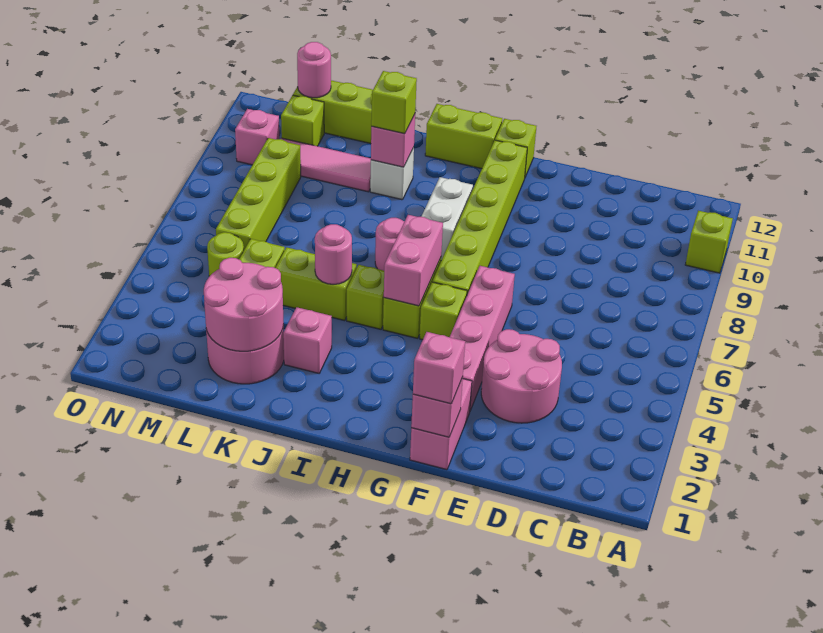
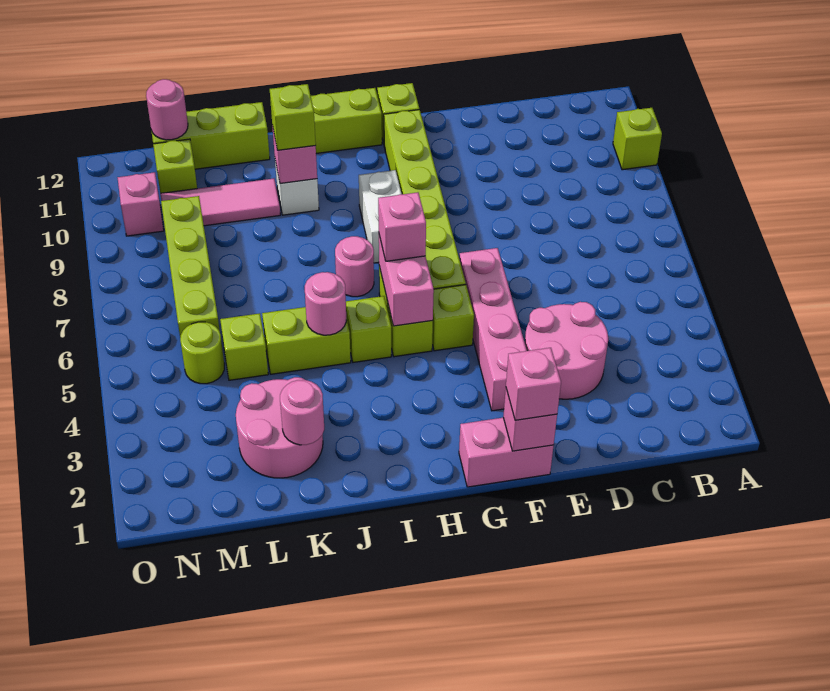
pink 1x2 brick [410,379,472,470] -> pink 1x2 brick turned to [459,418,554,487]
pink 1x1 brick [283,307,332,373] -> pink 1x1 brick moved to [378,192,426,261]
pink 2x2 round brick [204,258,284,351] -> pink 1x1 round brick [280,380,324,445]

